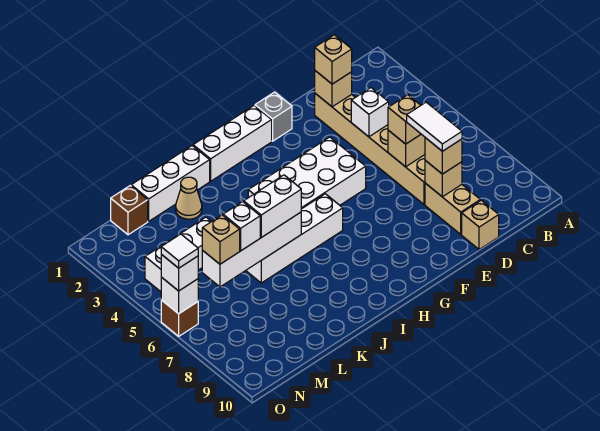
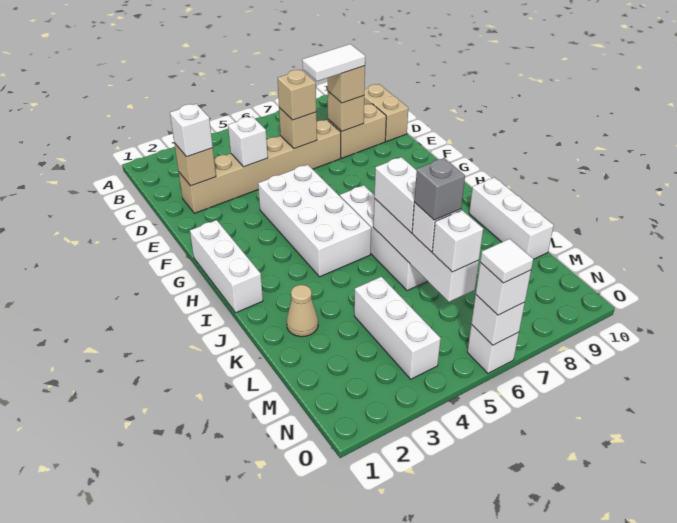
tan 1x1 brick [315,35,352,84] -> white 1x1 brick [170,104,213,157]
tan 1x1 brick [462,200,499,250] -> tan 1x2 brick [364,84,408,142]
grey 1x1 brick [255,92,292,141] -> grey 1x1 brick moved to [414,158,465,220]
white 1x3 brick [131,146,210,221] -> white 1x3 brick moved to [469,177,554,259]
brown 1x1 brick [111,186,148,235] -> none
tan 1x1 brick [202,215,240,264] -> white 1x1 brick [432,210,483,272]
brown 1x1 brick [161,300,198,336] -> white 1x1 brick [467,325,519,373]

